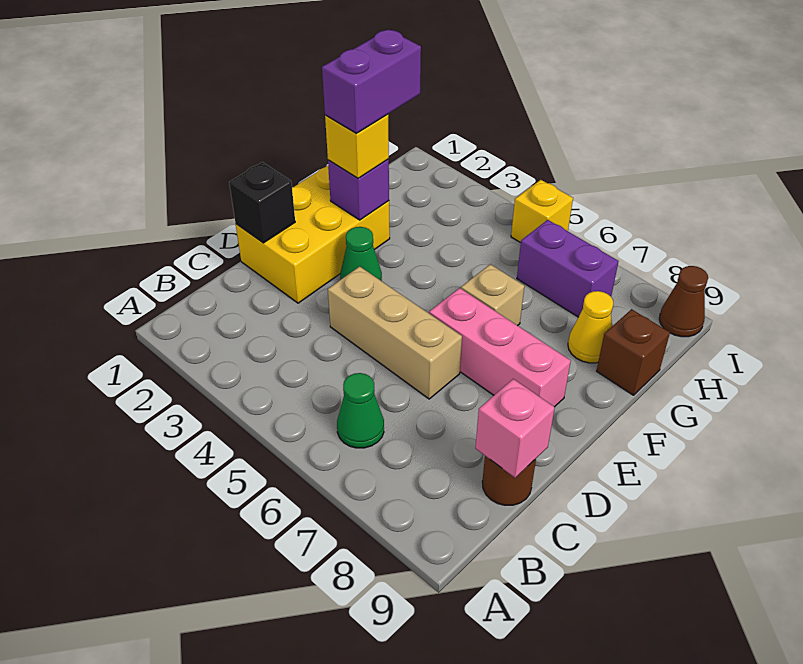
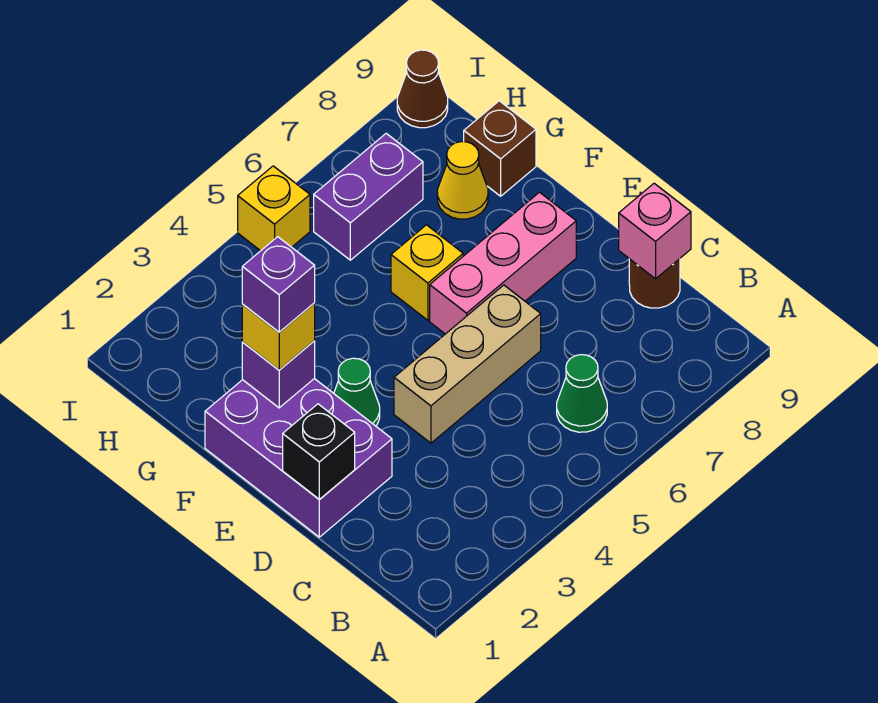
yellow 2x3 brick [236,166,390,303] -> purple 2x3 brick [205,379,392,537]
purple 1x2 brick [322,29,421,133] -> purple 1x1 brick [242,237,315,332]
tan 1x1 brick [461,264,524,326] -> yellow 1x1 brick [391,225,463,320]

